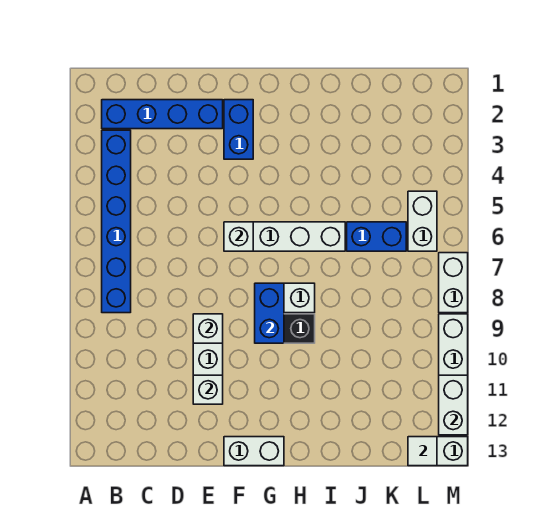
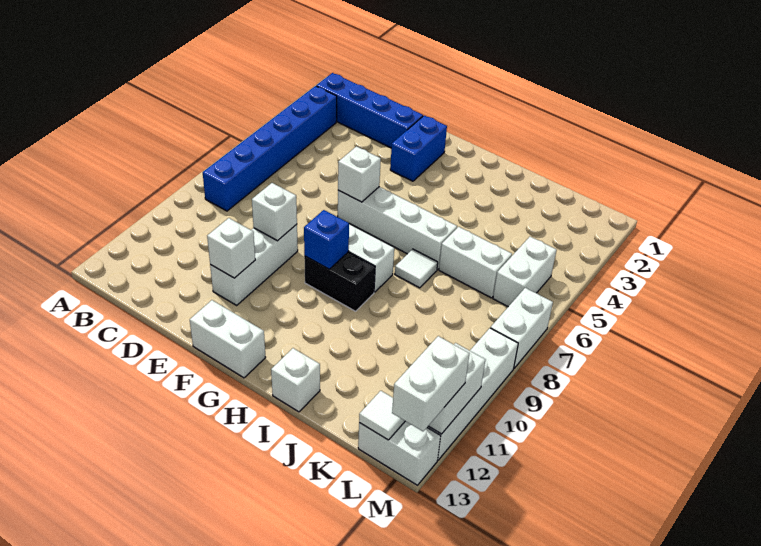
blue 1x2 brick [255,283,284,343] -> blue 1x1 brick [304,210,349,269]
none -> white 1x1 tile [395,249,438,288]
none -> white 1x1 brick [271,348,320,412]
blue 1x2 brick [347,222,406,251] -> white 1x2 brick [439,227,512,298]
none -> white 1x2 brick [392,336,469,431]

